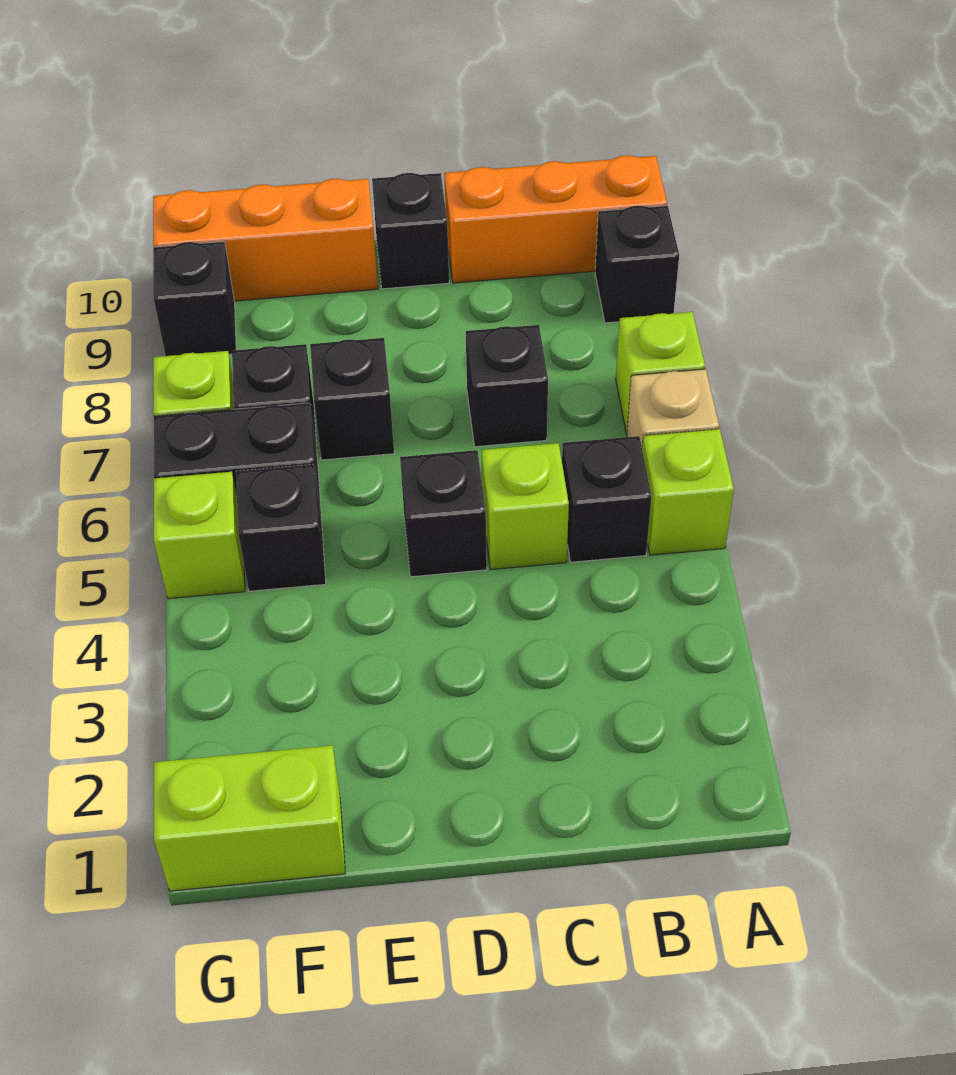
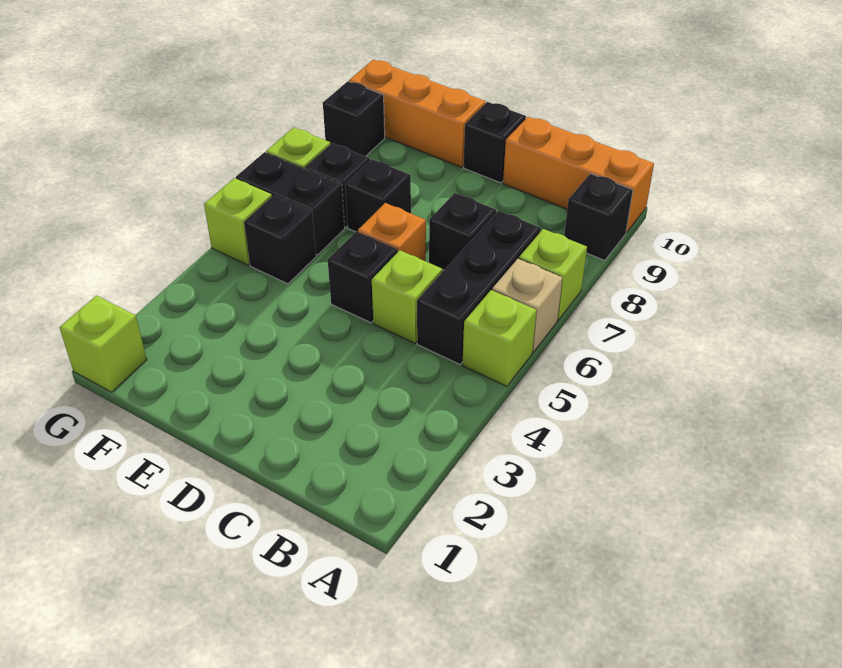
black 1x1 brick [562,436,652,562] -> black 1x3 brick [417,211,541,364]
none -> orange 1x1 brick [358,203,426,261]
lime 1x2 brick [154,745,345,891] -> lime 1x1 brick [59,296,147,392]

